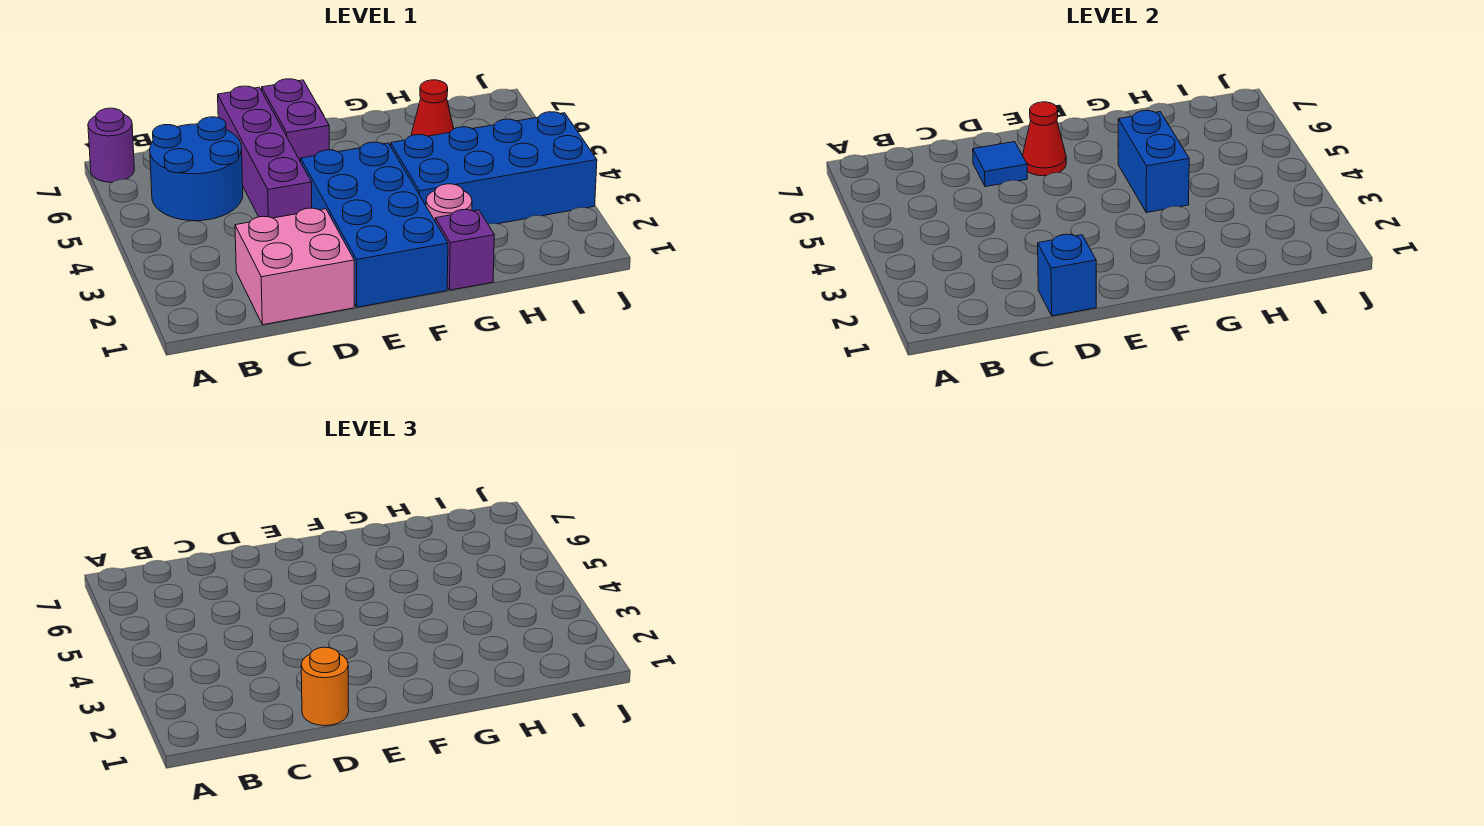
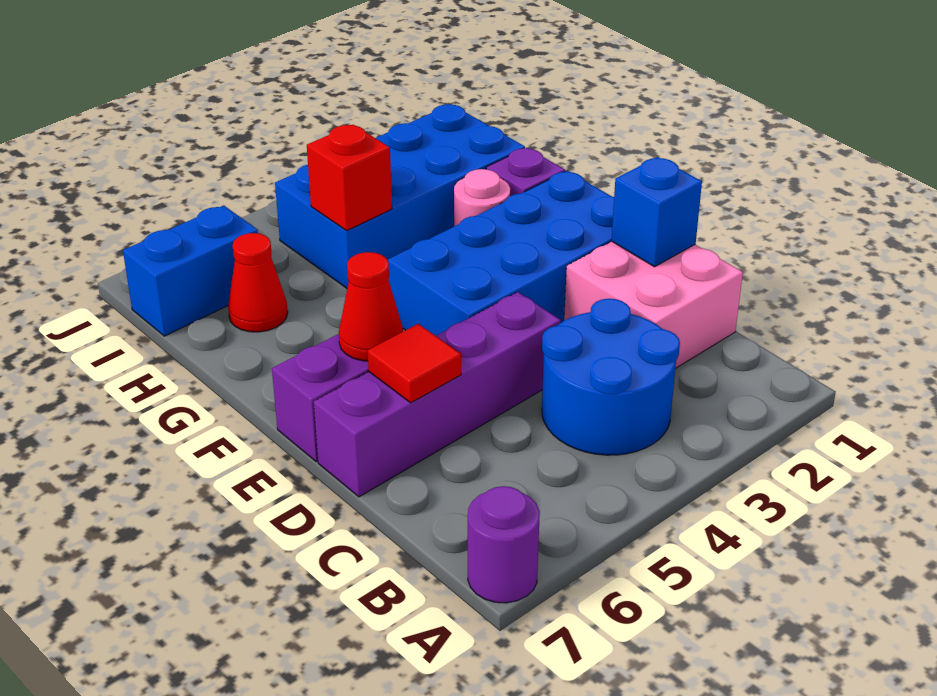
blue 2x2 round brick [150,117,243,221] -> blue 2x2 round brick moved to [542,299,680,455]
orange 1x1 round brick [301,647,349,726] -> none
blue 1x1 tile [973,142,1027,187] -> red 1x1 tile [368,324,461,403]
blue 2x4 brick [391,112,597,224] -> blue 2x4 brick turned to [275,104,525,288]
blue 1x2 brick [1118,111,1189,213] -> blue 1x2 brick moved to [123,205,258,336]
none -> red 1x1 brick [307,125,392,231]

